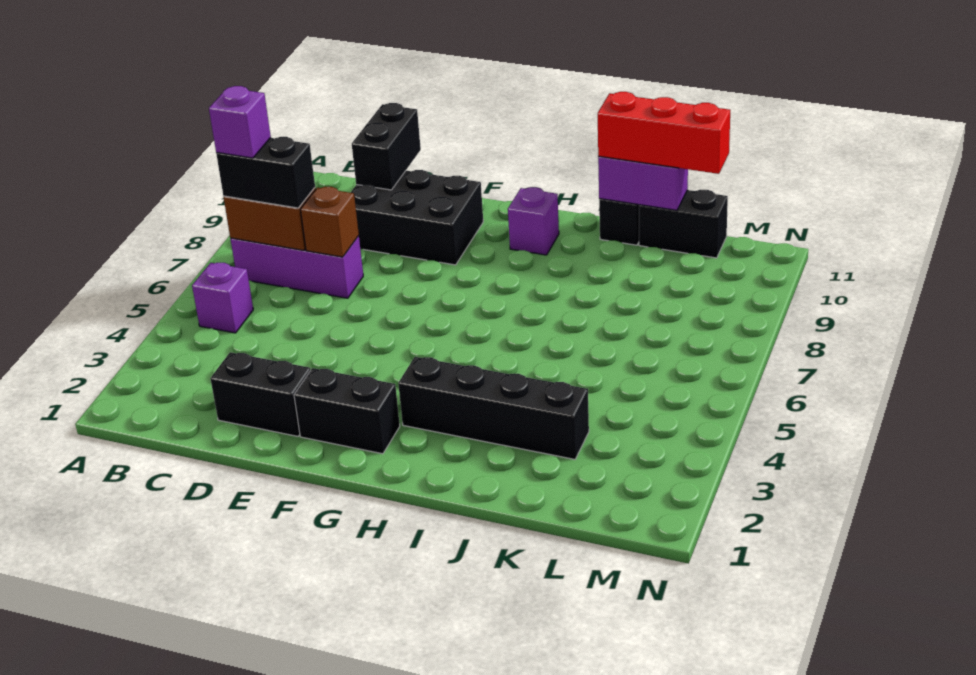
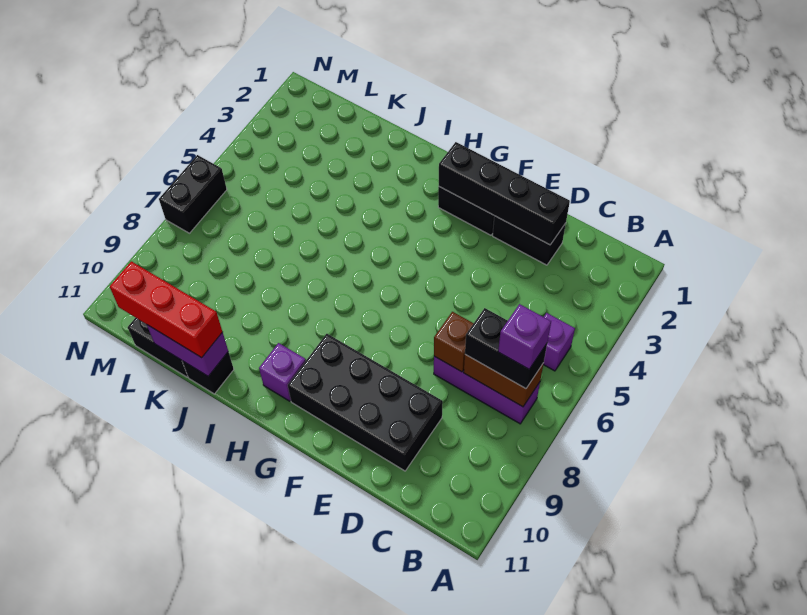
black 2x3 brick [351,170,483,265] -> black 2x4 brick [288,334,443,471]
black 1x2 brick [352,103,421,190] -> black 1x2 brick moved to [159,155,227,233]
black 1x4 brick [398,357,589,459] -> black 1x4 brick moved to [439,142,570,245]

